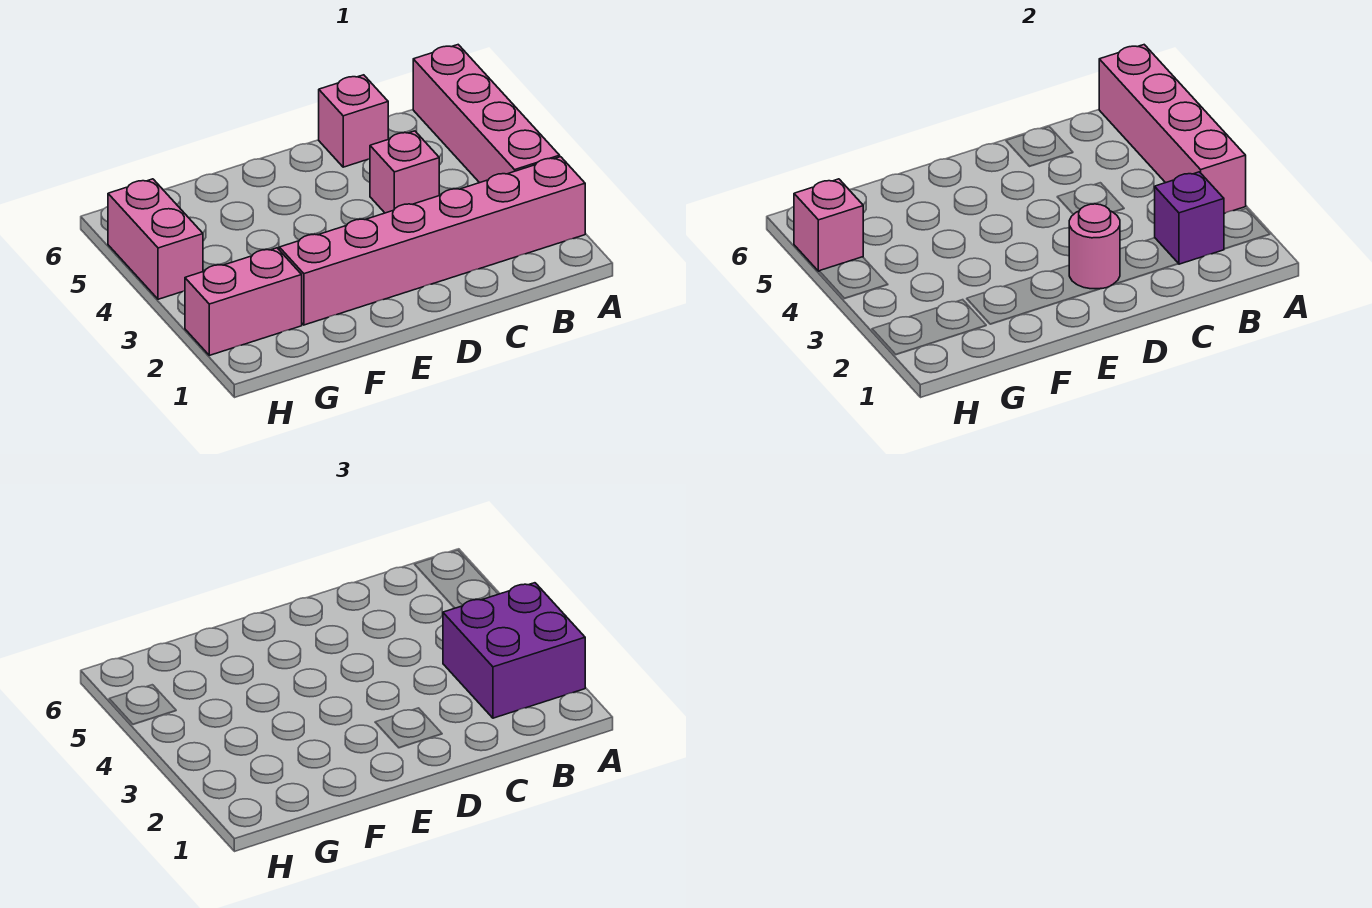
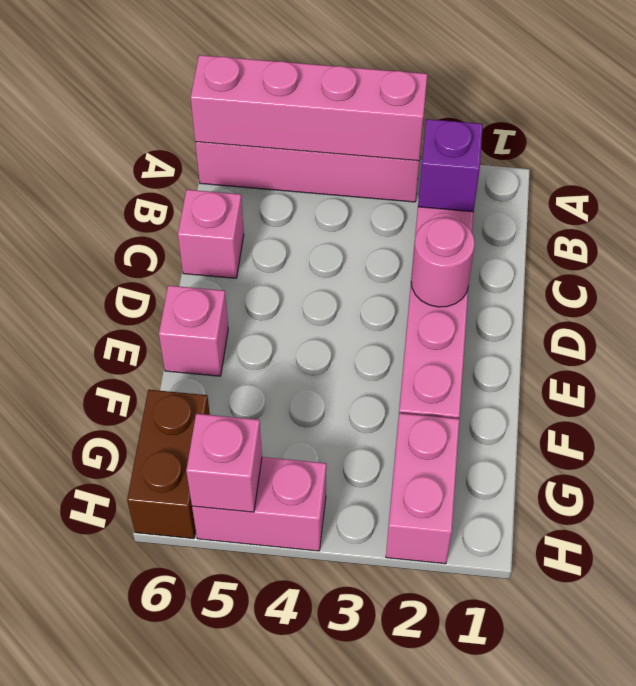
purple 2x2 brick [443,583,585,718] -> none
pink 1x1 brick [370,131,439,213] -> pink 1x1 brick moved to [159,286,228,376]
none -> brown 1x2 brick [127,390,210,539]

